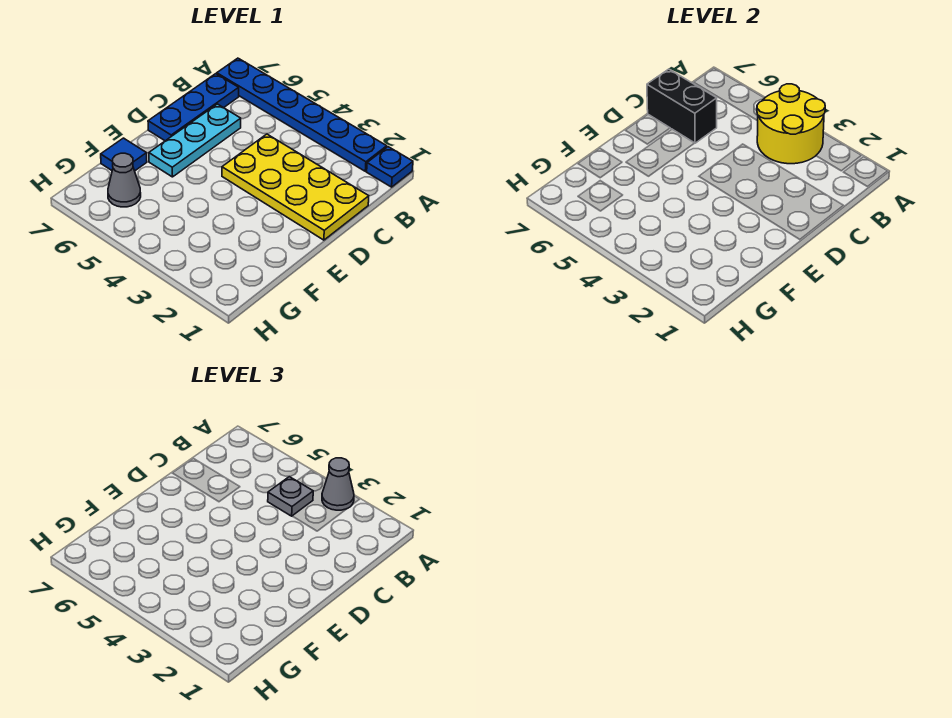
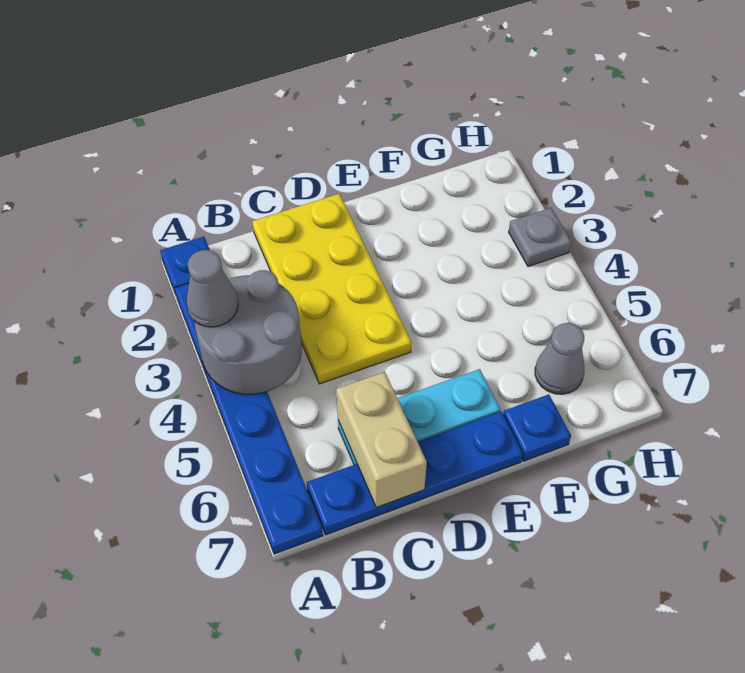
yellow 2x2 round brick [757,84,825,164] -> grey 2x2 round brick [195,270,302,394]
grey 1x1 plate [268,477,313,516] -> grey 1x1 plate moved to [509,208,571,267]
blue 1x3 plate [148,74,239,141] -> blue 1x4 plate [307,412,523,535]
black 1x2 brick [647,69,717,143] -> tan 1x2 brick [336,372,427,507]
blue 1x1 tile [101,138,147,171] -> blue 1x1 plate [503,394,571,461]

